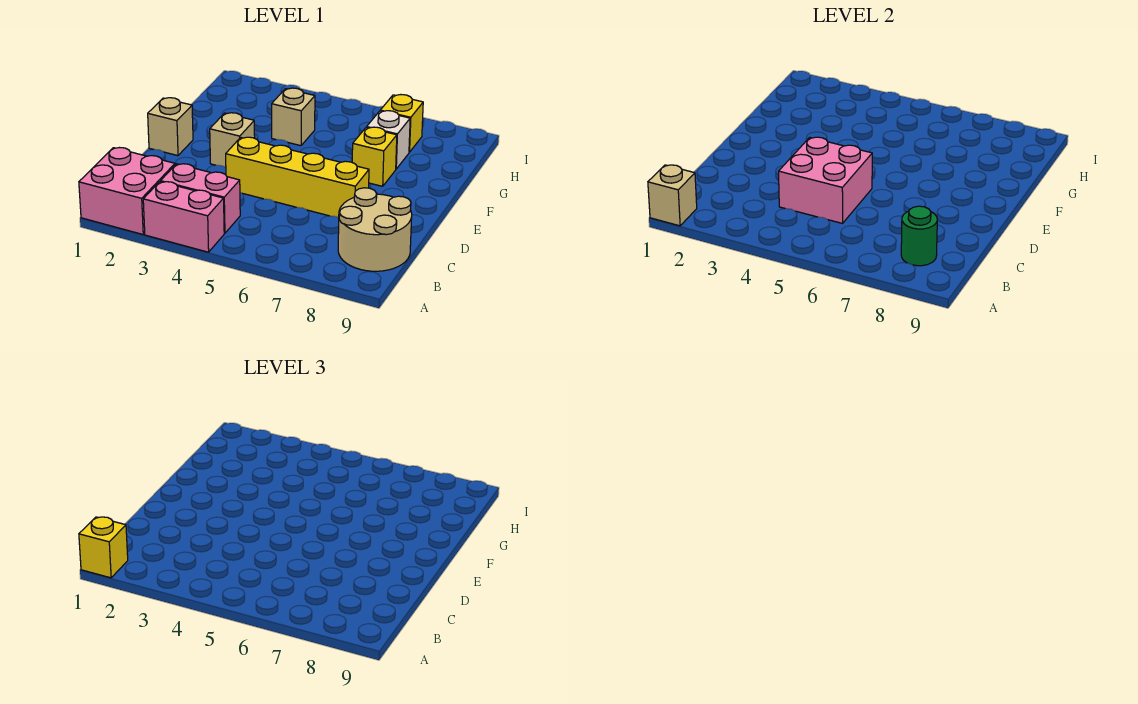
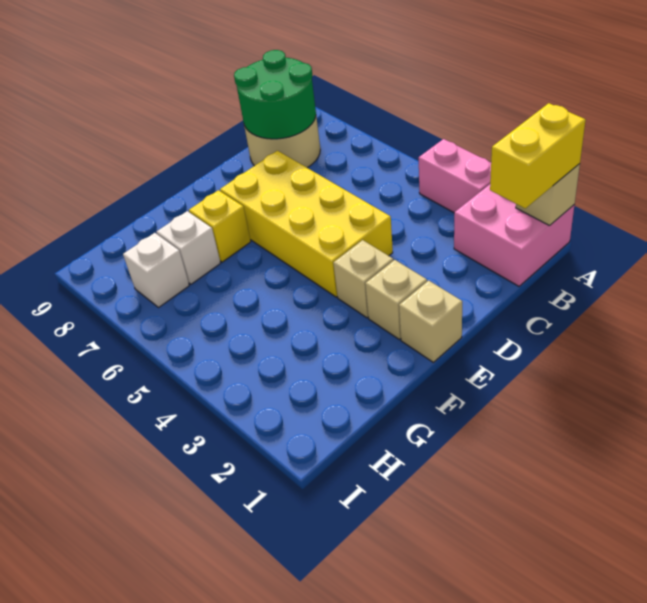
yellow 1x1 brick [79,517,128,578] -> yellow 1x2 brick [490,103,586,208]
pink 1x2 brick [161,164,240,233] -> none
green 1x1 round brick [901,206,937,266] -> green 2x2 round brick [234,50,316,139]
pink 2x2 brick [779,137,872,223] -> none
yellow 1x4 brick [226,137,369,218] -> yellow 2x4 brick [220,151,393,297]
tan 1x1 brick [272,88,315,146] -> tan 1x1 brick moved to [365,260,427,339]
yellow 1x1 brick [380,95,423,152] -> white 1x1 brick [123,233,189,307]

